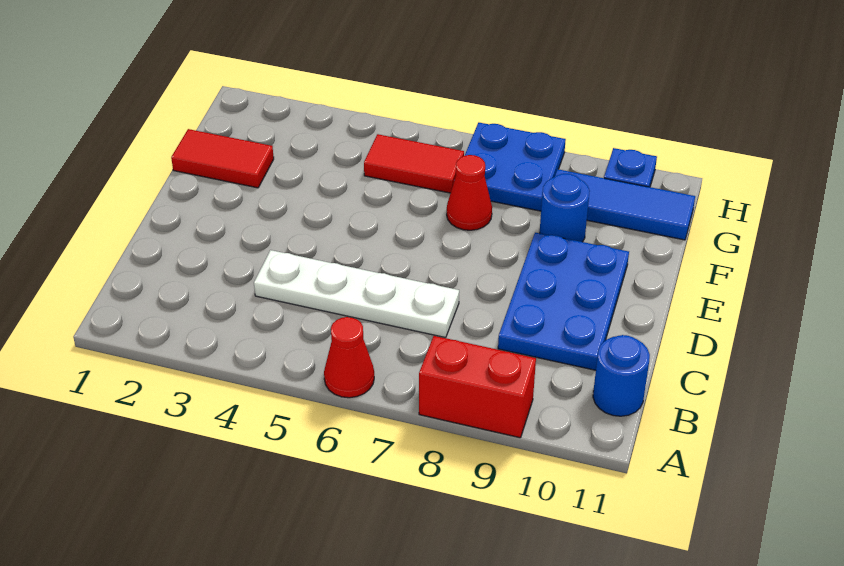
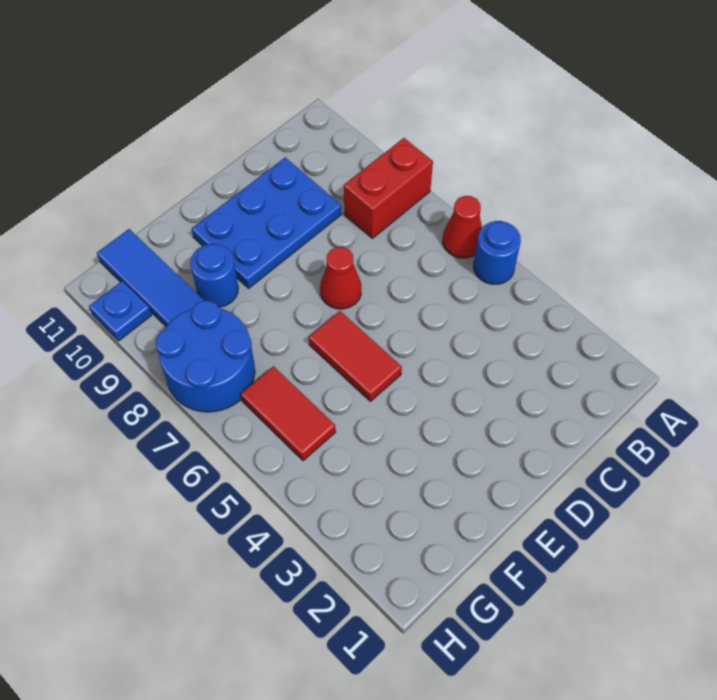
red 1x2 brick [419,336,536,438] -> red 1x2 brick turned to [344,138,433,238]
blue 1x1 round brick [593,335,650,416] -> blue 1x1 round brick moved to [474,221,521,284]
white 1x4 plate [254,250,459,338] -> none
red 1x2 tile [171,129,274,188] -> red 1x2 tile moved to [309,311,402,401]
red 1x1 cone [447,155,492,230] -> red 1x1 cone moved to [320,247,361,309]
blue 2x2 plate [465,123,566,211] -> blue 2x2 round brick [156,301,255,412]

